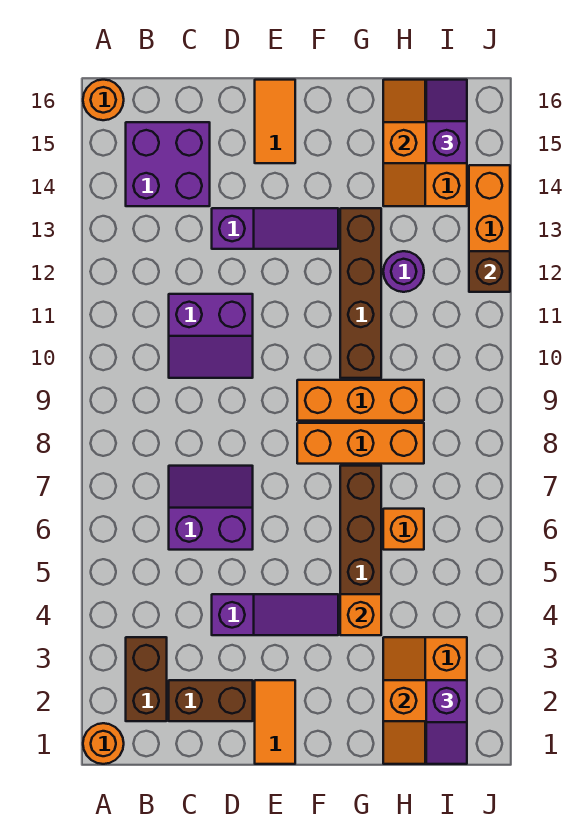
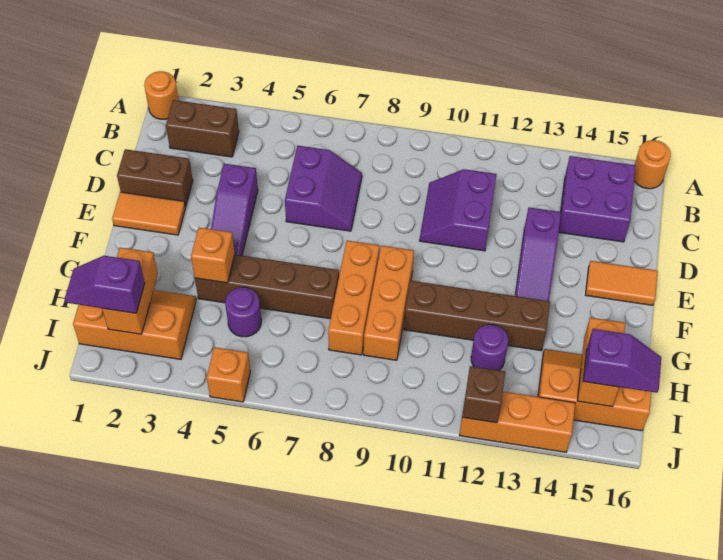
brown 1x2 brick [169,680,253,721] -> brown 1x2 brick turned to [117,149,193,207]
none -> purple 1x1 round brick [225,287,261,337]
orange 1x1 brick [383,509,424,550] -> orange 1x1 brick moved to [207,347,250,402]

